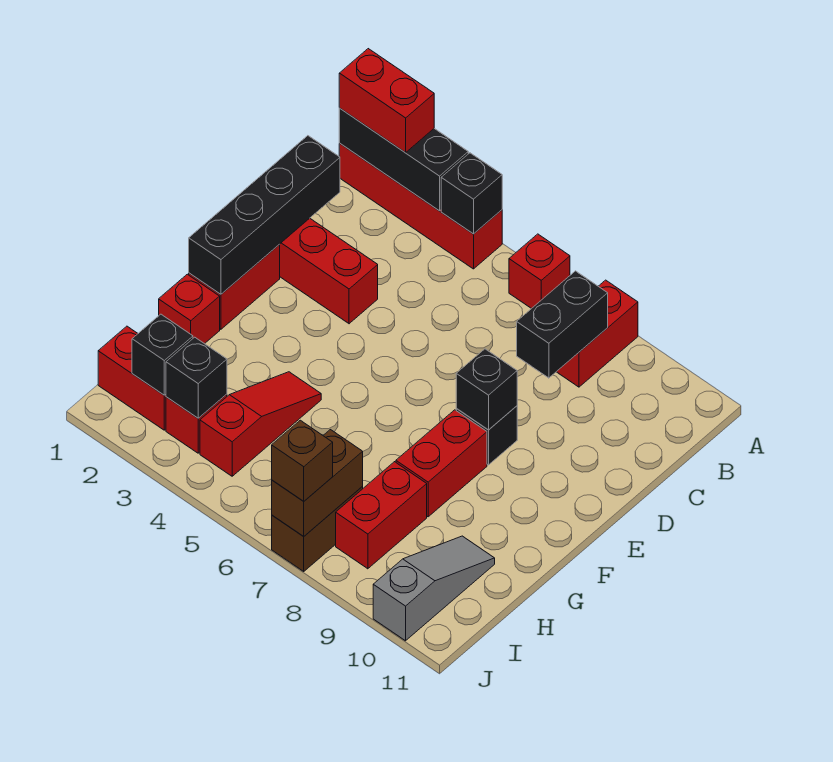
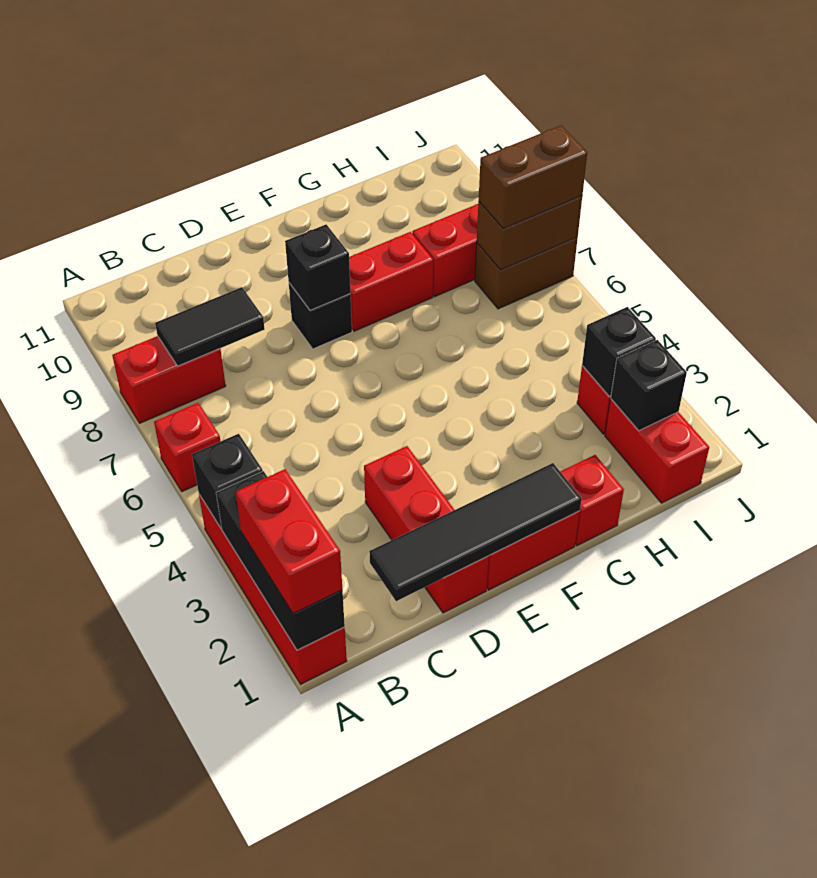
black 1x2 brick [517,271,608,378] -> black 1x2 tile [155,287,265,366]
black 1x4 brick [189,136,340,294] -> black 1x4 tile [369,463,582,601]
red 1x3 slope [200,372,321,476] -> none
grey 1x3 slope [373,536,495,641] -> none
brown 1x1 brick [272,420,333,501] -> brown 1x2 brick [479,125,587,229]

